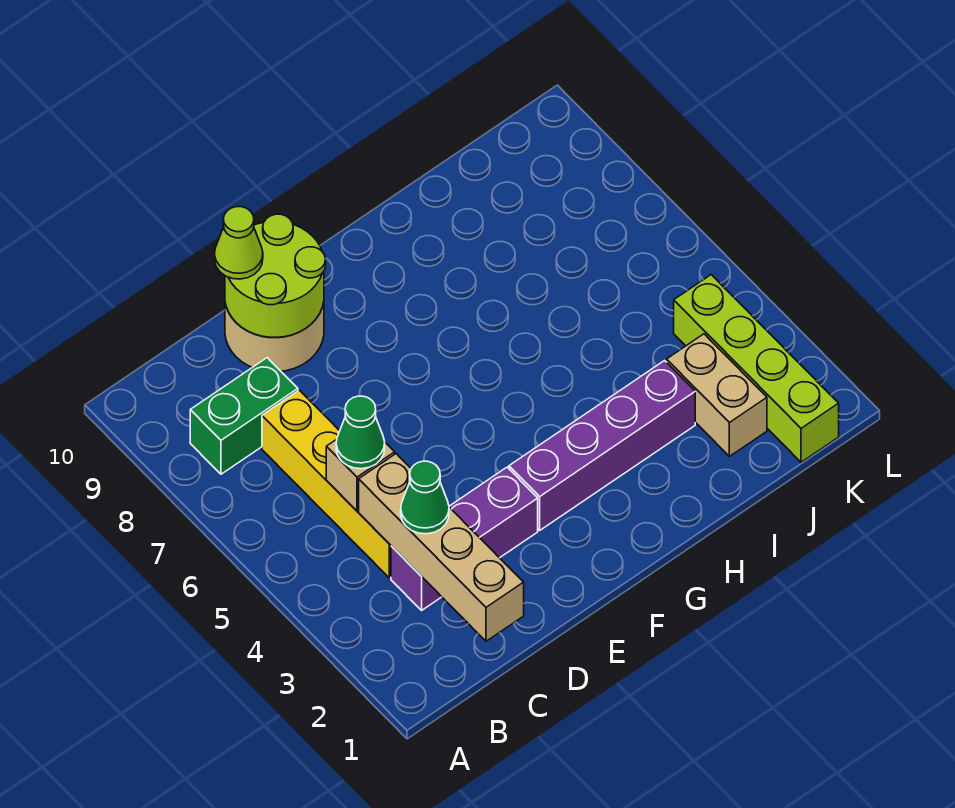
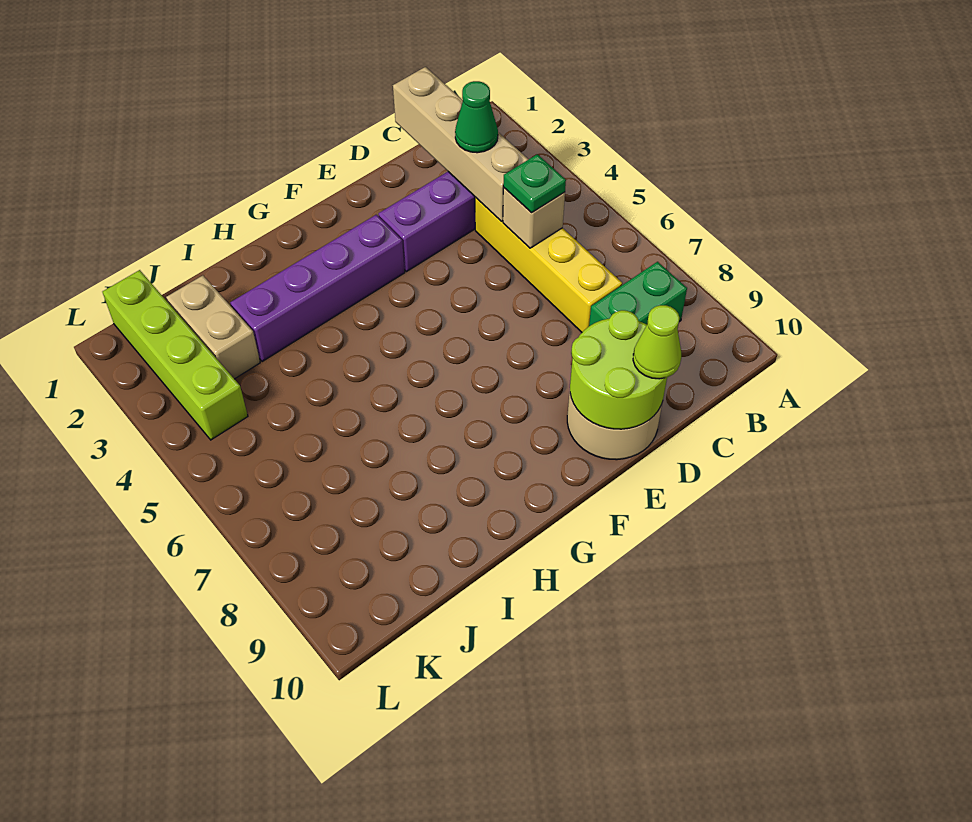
green 1x1 cone [336,396,385,469] -> green 1x1 plate [503,154,566,212]

